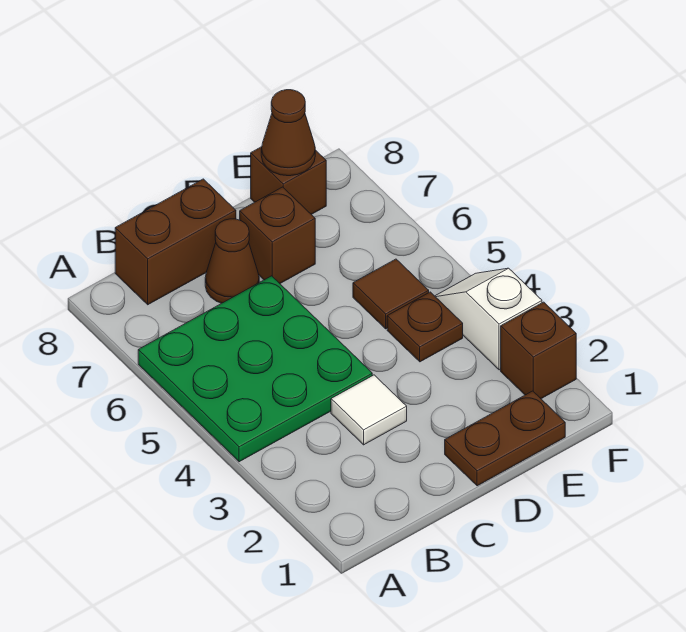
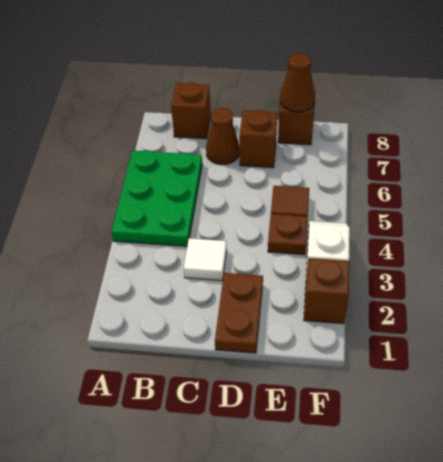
green 3x3 plate [138,276,372,462] -> green 2x3 plate [111,151,202,246]
brown 1x2 brick [115,179,236,305] -> brown 1x1 brick [171,82,211,139]
brown 1x2 plate [445,391,565,486] -> brown 1x2 plate turned to [215,273,263,353]

